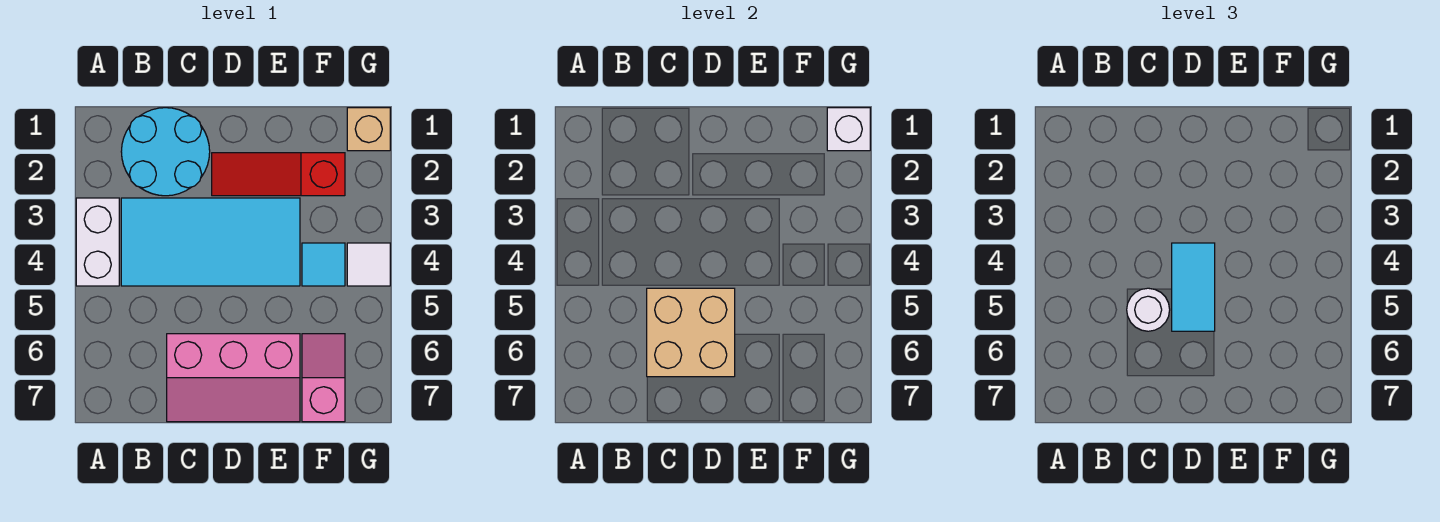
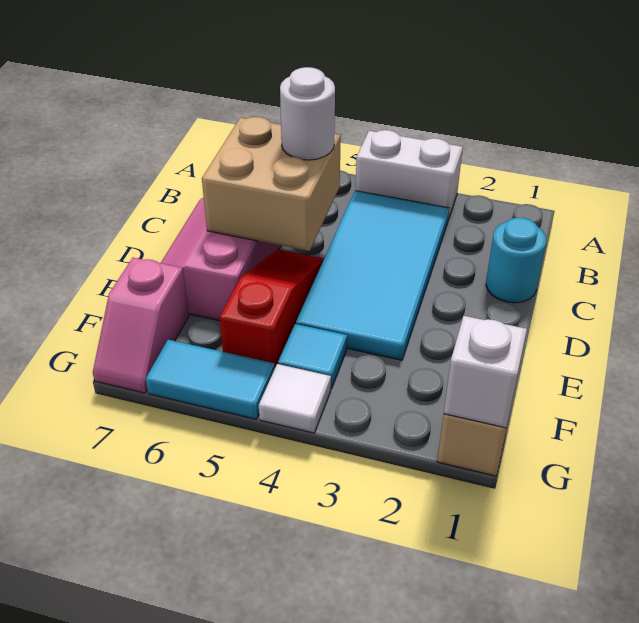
cyan 2x2 round brick [121,108,210,196] -> cyan 1x1 round brick [486,218,546,303]
red 1x3 slope [212,153,345,196] -> red 1x3 slope moved to [220,249,324,367]
cyan 1x2 tile [1172,243,1215,331] -> cyan 1x2 tile moved to [146,340,275,419]
pink 1x2 slope [302,334,345,422] -> pink 1x2 slope turned to [93,258,189,393]

